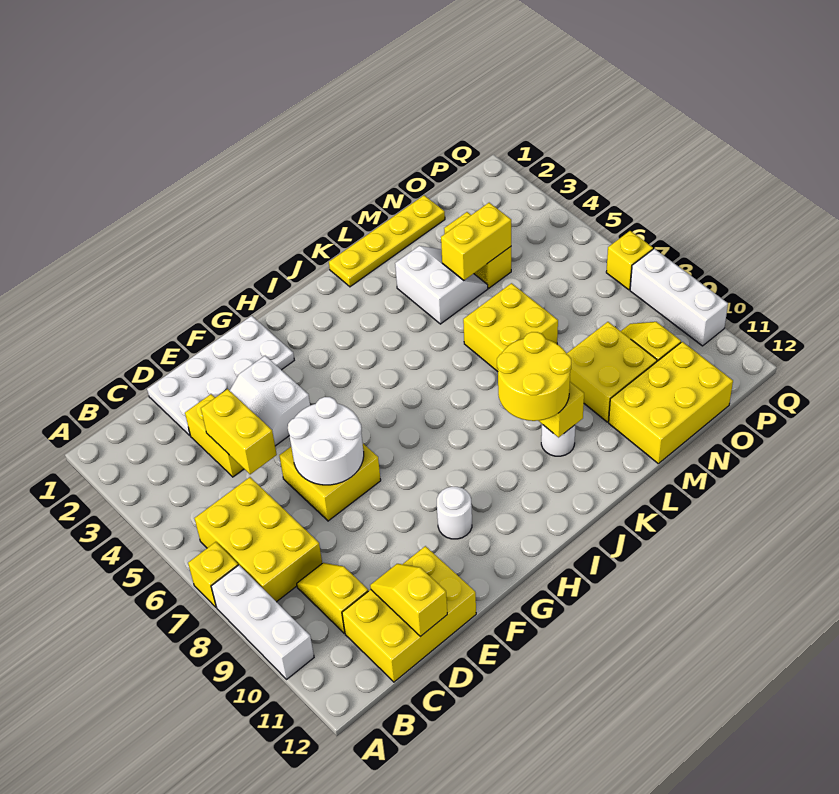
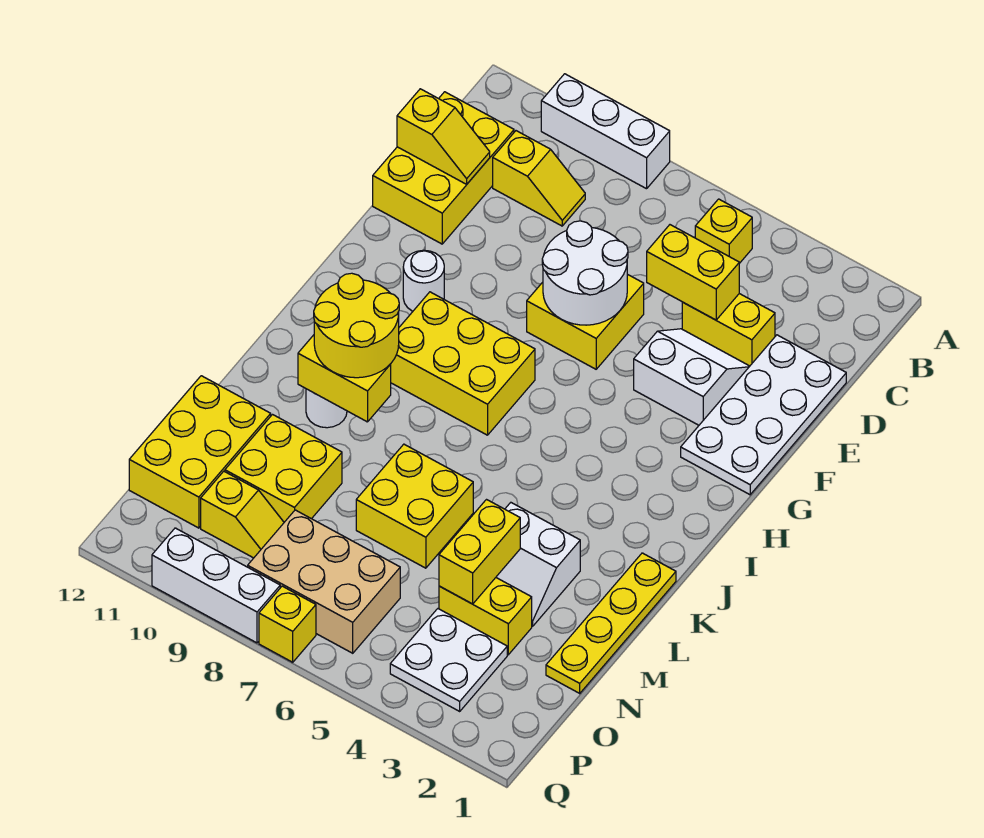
yellow 1x1 brick [188,542,238,607] -> yellow 1x1 brick moved to [695,199,752,263]
yellow 2x3 brick [195,477,322,602] -> yellow 2x3 brick moved to [391,292,535,435]
none -> white 2x2 plate [390,609,507,711]
none -> tan 2x3 brick [248,510,400,653]

